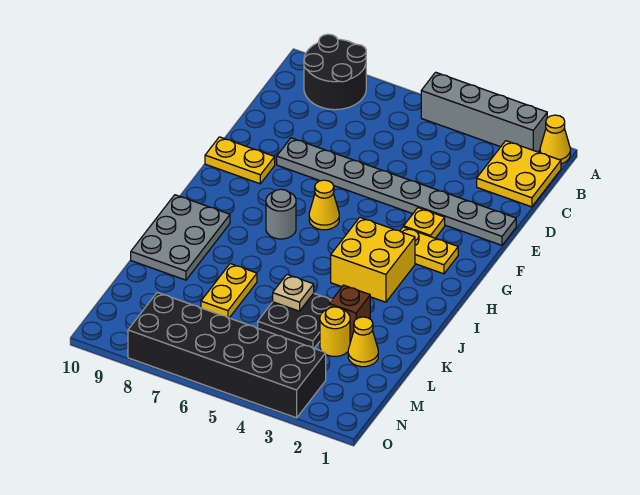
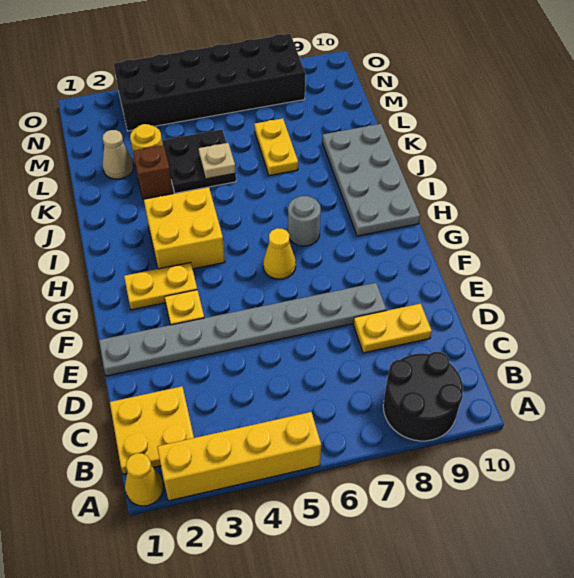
grey 1x4 brick [421,72,547,152] -> yellow 1x4 brick [157,412,321,501]
yellow 1x2 plate [205,137,275,184] -> yellow 1x2 plate moved to [354,304,432,353]
grey 2x3 plate [131,195,230,280] -> grey 2x4 plate [322,124,420,236]
yellow 1x1 cone [348,317,378,367] -> tan 1x1 cone [103,130,133,179]

